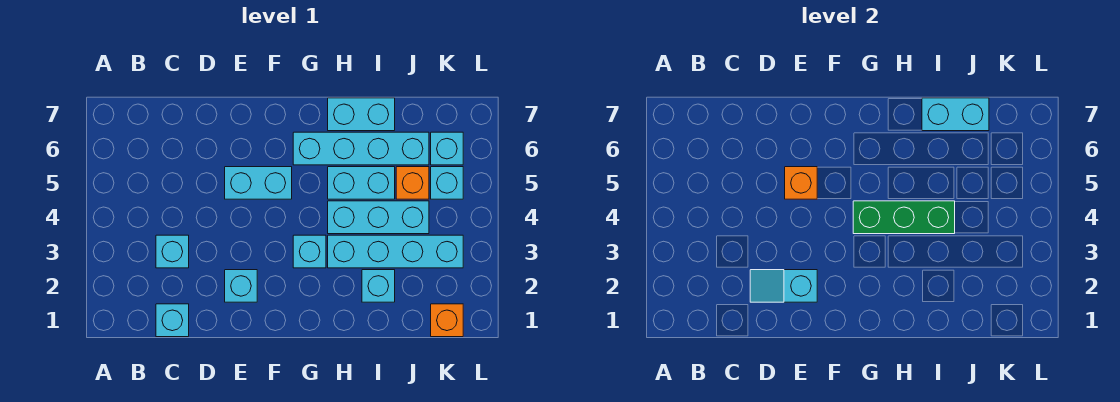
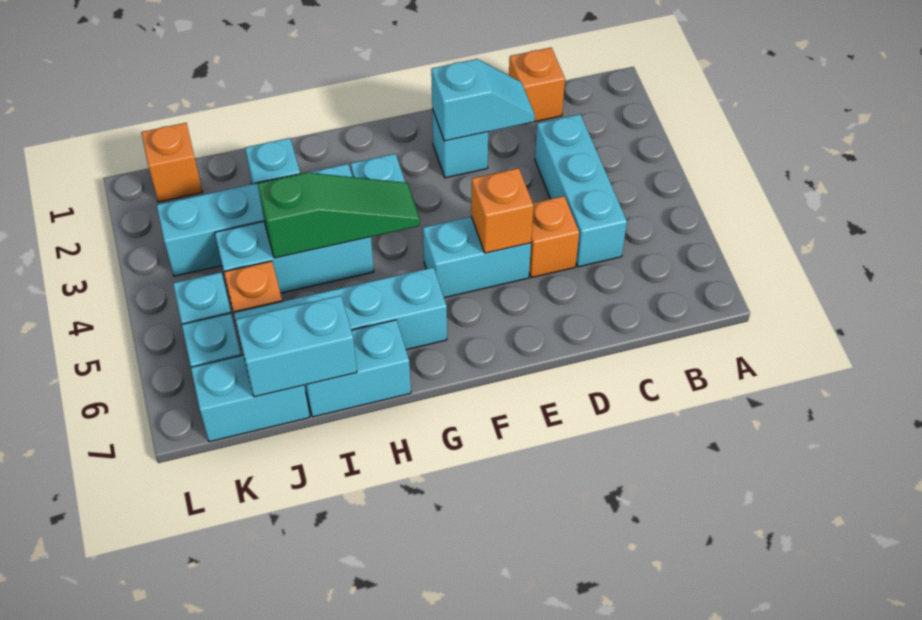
cyan 1x1 brick [156,304,189,337] -> orange 1x1 brick [509,48,565,122]
cyan 1x1 brick [156,235,189,268] -> cyan 1x3 brick [535,114,627,267]
none -> orange 1x1 brick [529,196,579,278]
green 1x3 brick [853,201,955,234] -> green 1x3 slope [258,173,420,258]
cyan 1x2 brick [328,167,395,199] -> cyan 1x2 brick moved to [191,355,310,442]

